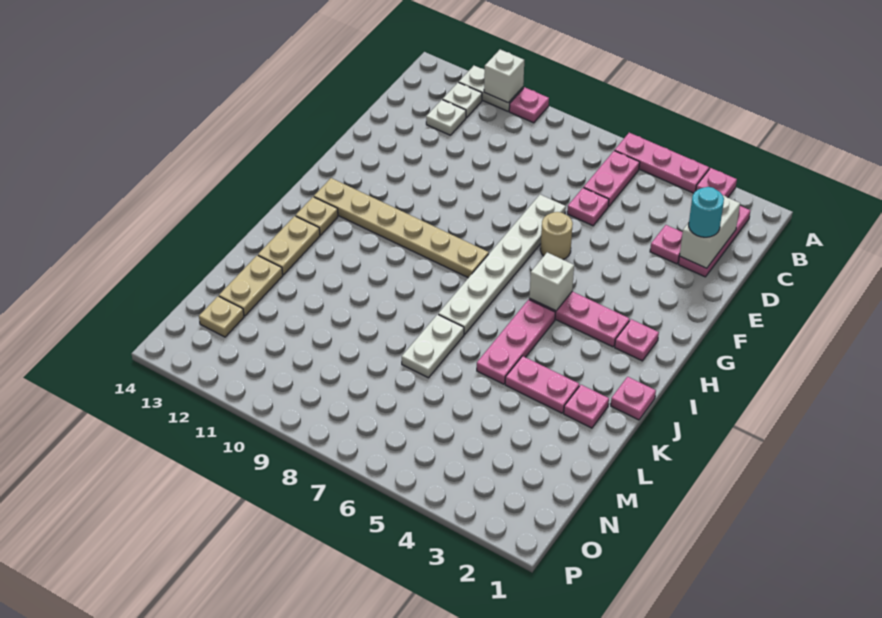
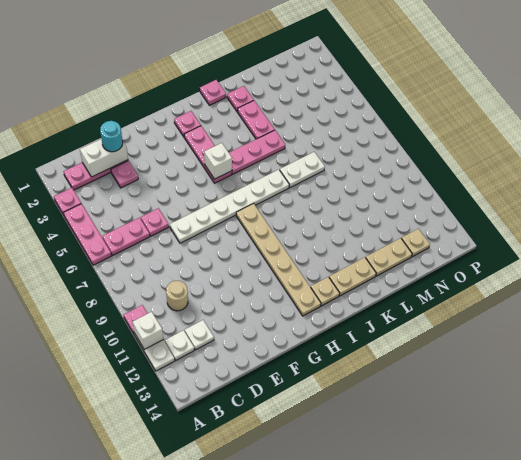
tan 1x1 round brick [540,212,573,259] -> tan 1x1 round brick moved to [166,281,188,311]

